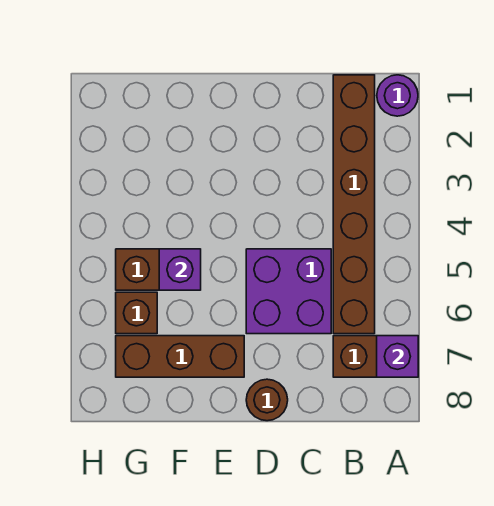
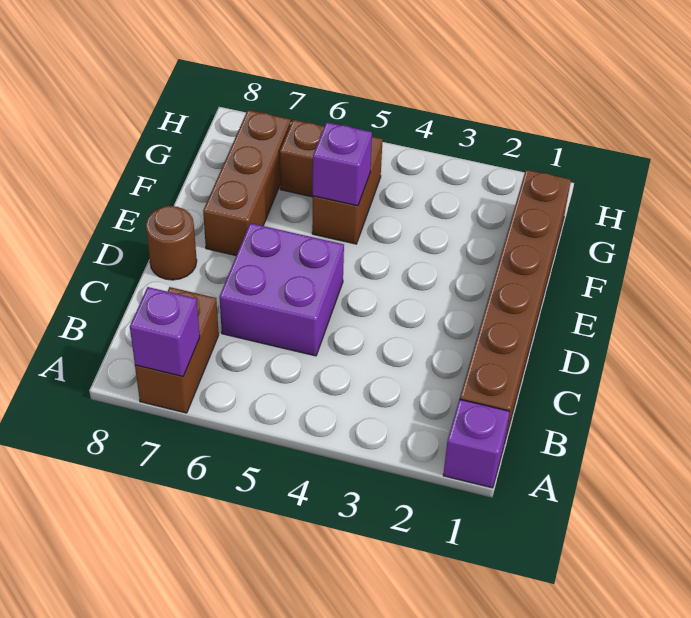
purple 1x1 round brick [377,75,418,116] -> purple 1x1 brick [443,399,510,488]
brown 1x6 brick [333,75,375,334] -> brown 1x6 brick turned to [460,170,571,440]

